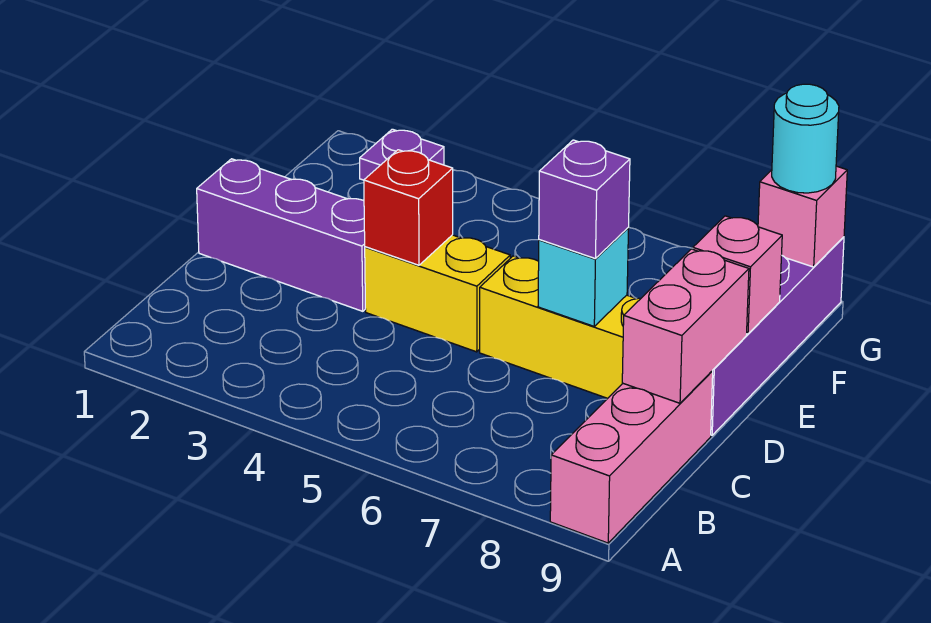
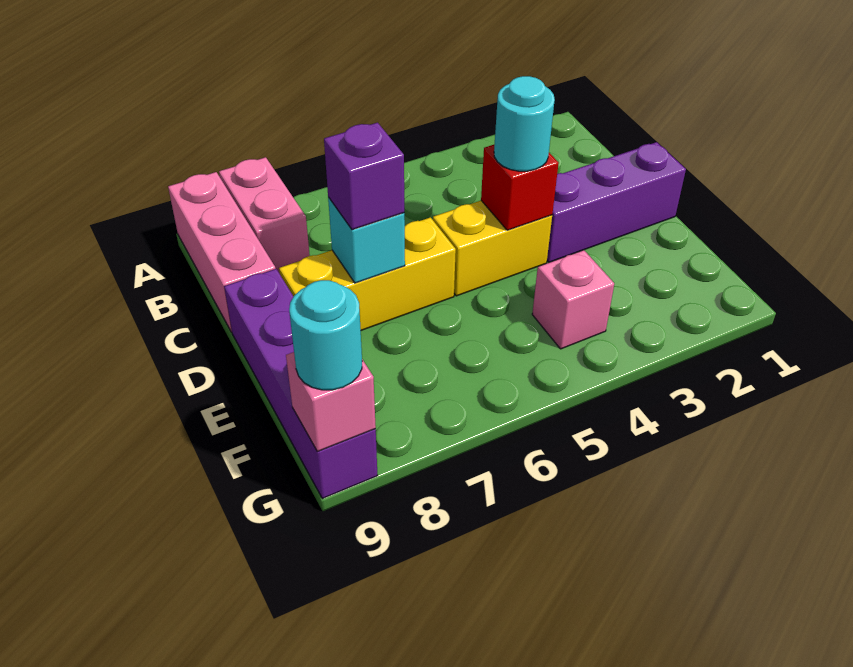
pink 1x2 brick [622,249,749,403] -> pink 1x2 brick moved to [219,157,310,274]
none -> cyan 1x1 round brick [494,76,555,171]
pink 1x1 brick [693,216,782,334] -> pink 1x1 brick moved to [532,250,614,349]
purple 1x1 plate [360,129,444,180] -> none

